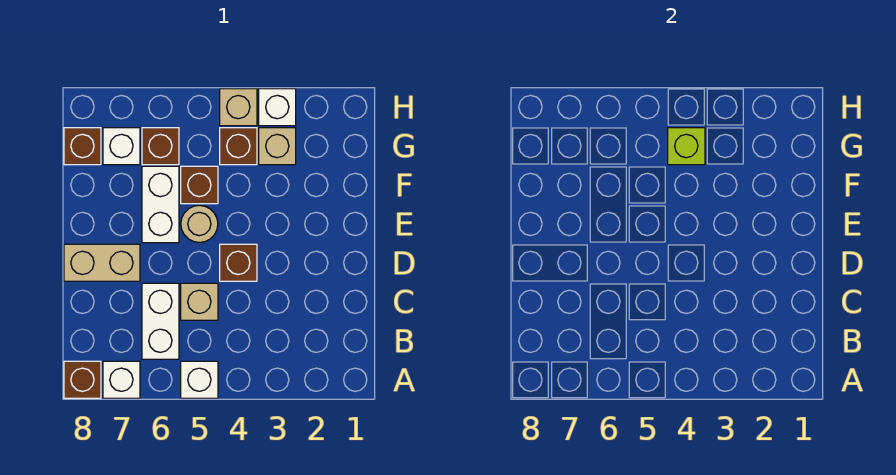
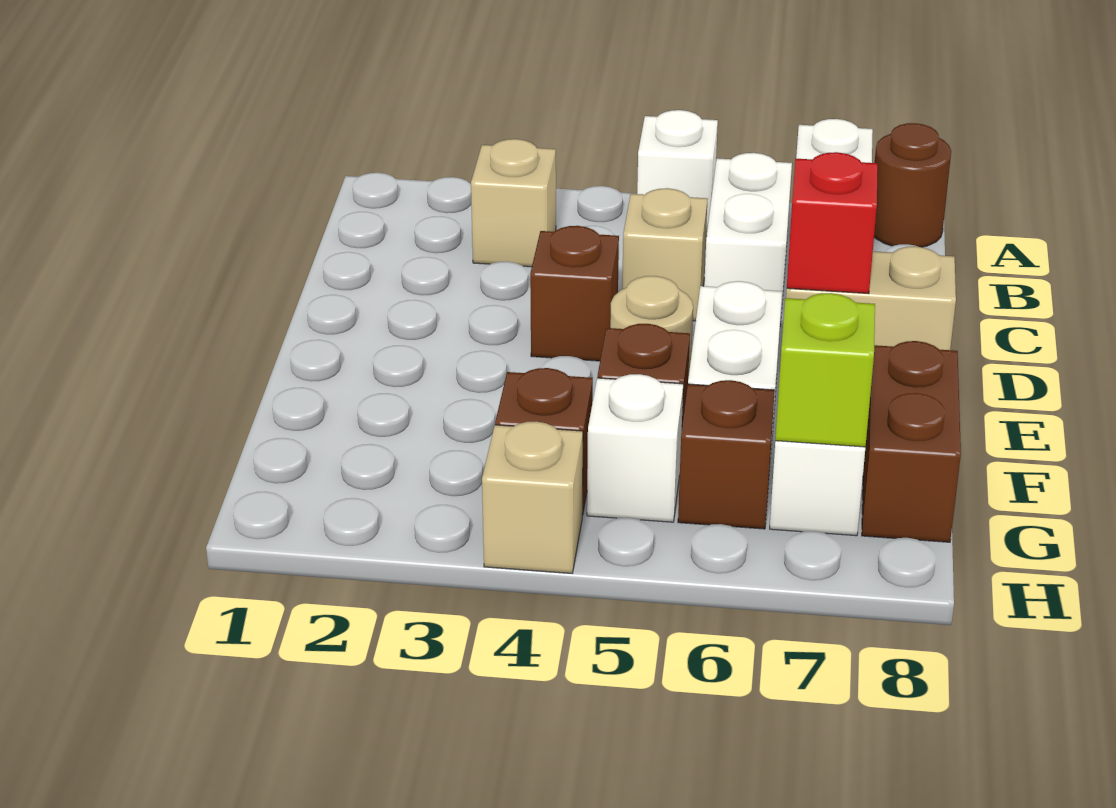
brown 1x1 brick [64,361,101,398] -> brown 1x1 round brick [874,123,951,247]
none -> red 1x1 brick [787,152,878,294]
tan 1x1 brick [259,128,296,165] -> tan 1x1 brick moved to [471,139,556,267]
lime 1x1 brick [668,128,705,165] -> lime 1x1 brick moved to [775,293,875,447]
brown 1x1 brick [64,128,101,165] -> brown 1x2 brick [862,341,961,542]
white 1x1 brick [259,89,296,126] -> white 1x1 brick moved to [587,374,683,522]

